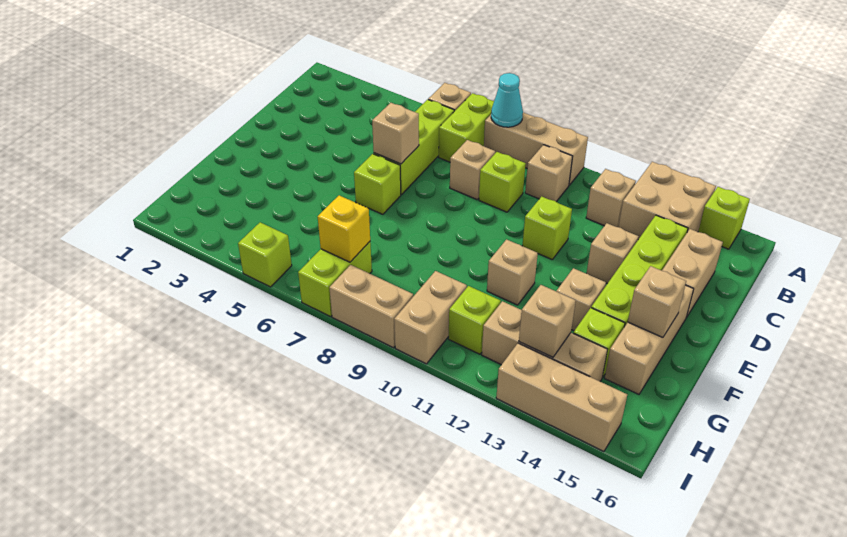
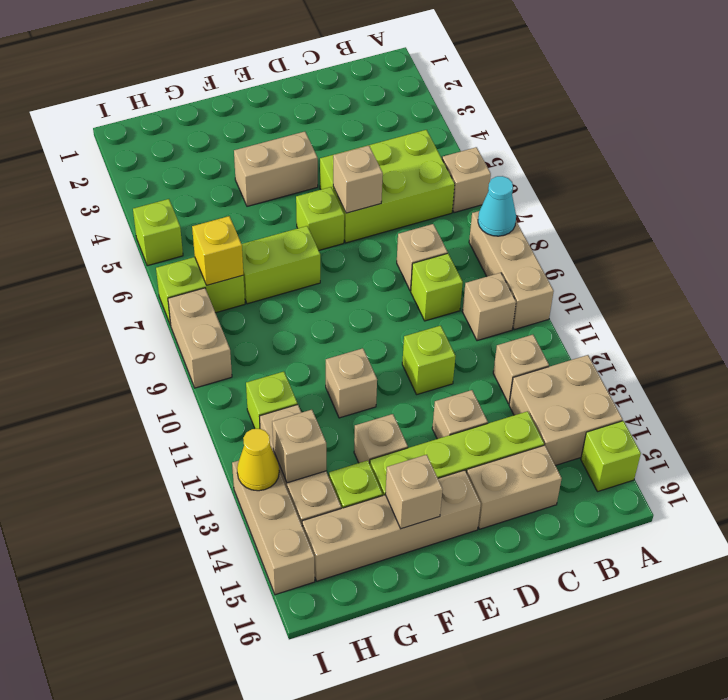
lime 1x2 brick [439,93,494,162] -> lime 1x2 brick moved to [242,226,320,304]
lime 1x3 brick [374,99,454,195] -> lime 2x3 brick [320,130,455,243]
tan 1x3 brick [605,285,693,394] -> tan 1x4 brick [302,470,481,581]
tan 1x2 brick [394,271,467,364] -> tan 1x2 brick moved to [234,132,318,206]
none -> yellow 1x1 cone [237,429,279,491]

